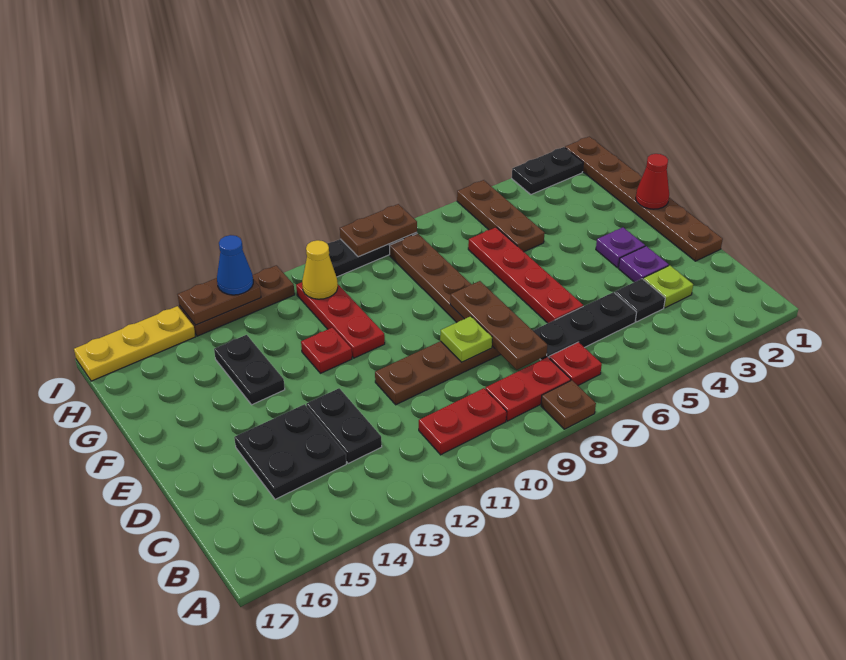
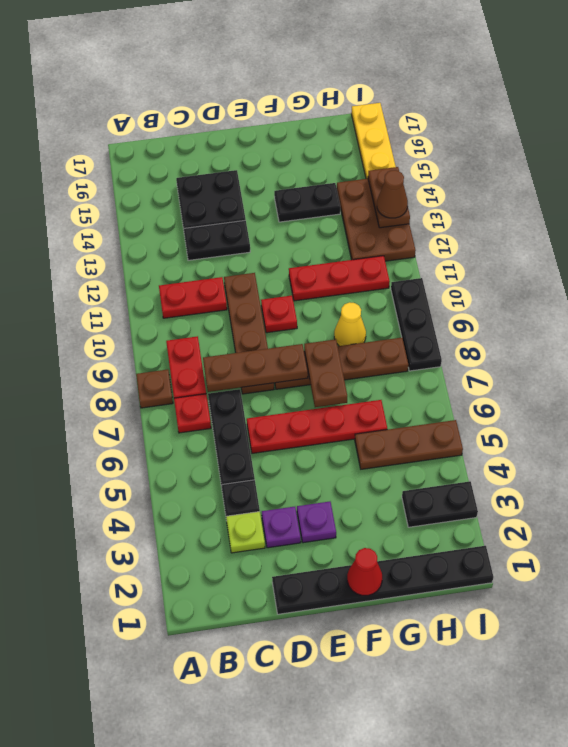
red 1x2 plate [419,388,507,455] -> red 1x2 plate turned to [159,277,227,318]
brown 1x6 plate [565,137,723,261] -> black 1x6 plate [272,546,493,614]
lime 1x1 plate [440,316,492,362] -> none
red 1x1 plate [301,328,352,373] -> red 1x1 plate moved to [261,296,297,333]
yellow 1x1 cone [302,240,338,299] -> yellow 1x1 cone moved to [334,302,366,346]
black 1x2 plate [512,147,583,194] -> black 1x2 plate turned to [402,481,478,527]
brown 1x2 plate [340,204,417,257] -> brown 1x2 plate moved to [304,339,347,407]
brown 1x3 plate [179,265,295,336] -> brown 2x3 plate [337,179,416,261]
blue 1x1 cone [217,235,253,295] -> brown 1x1 cone [377,170,408,218]

